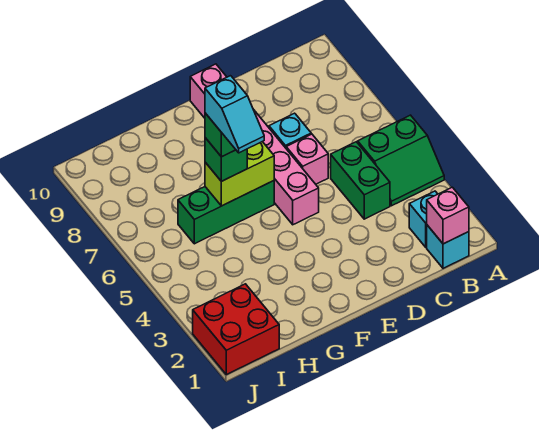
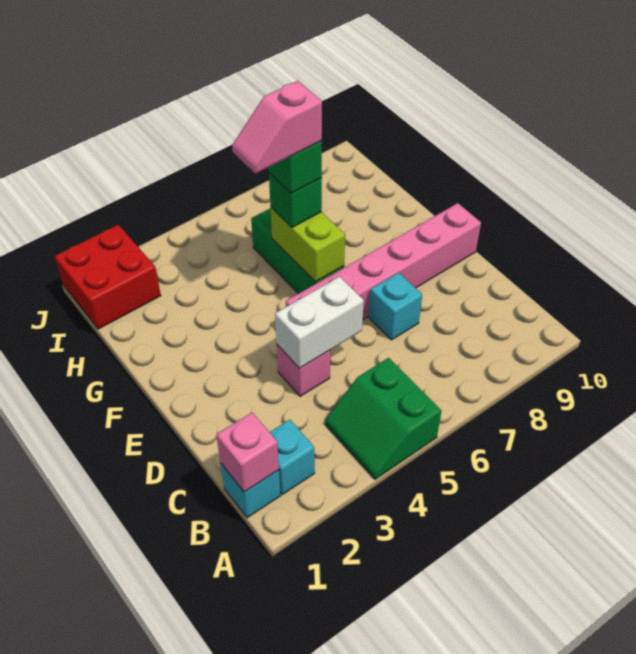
green 1x2 brick [331,142,390,219] -> none
none -> white 1x2 brick [275,277,364,368]
pink 1x1 brick [286,134,328,184] -> pink 1x1 brick moved to [277,345,330,396]
cyan 1x2 slope [205,76,264,153] -> pink 1x2 slope [232,81,322,174]

